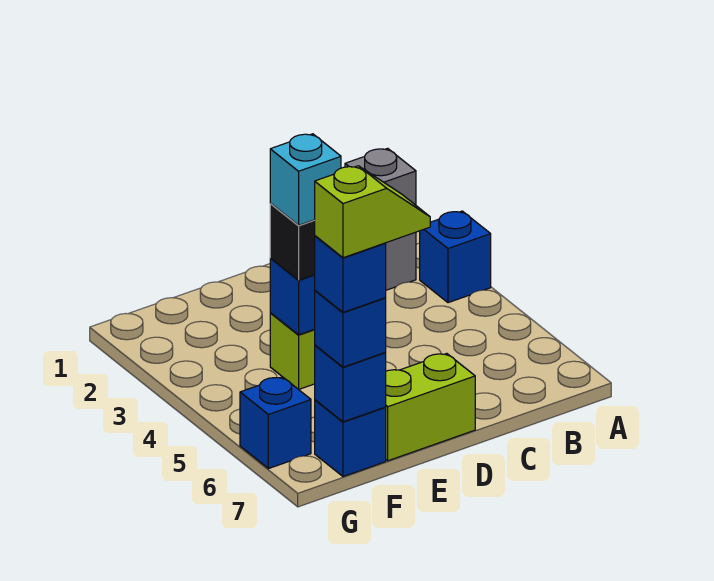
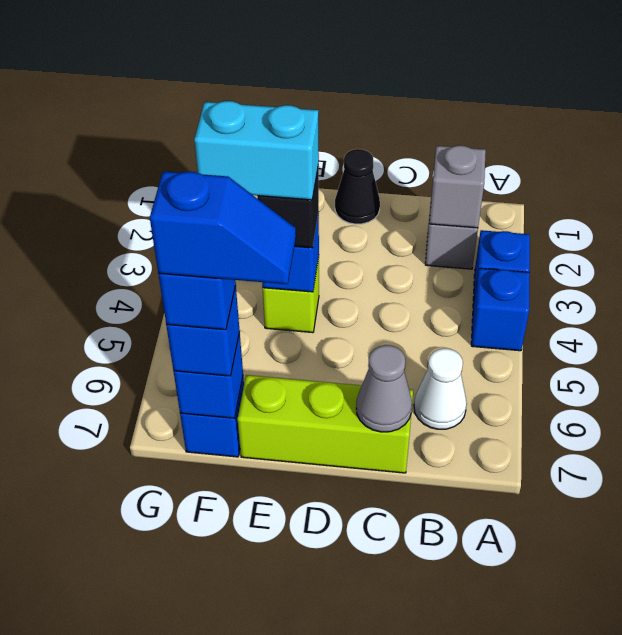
none -> white 1x1 cone [414,348,467,429]
none -> grey 1x1 cone [356,345,412,432]
none -> black 1x1 cone [335,149,380,224]
lime 1x2 brick [385,353,475,461] -> lime 1x3 brick [238,375,413,473]
cyan 1x1 brick [270,134,341,225] -> cyan 1x2 brick [194,101,319,200]
lime 1x2 slope [315,166,430,258] -> blue 1x2 slope [150,171,296,284]
blue 1x1 brick [240,377,311,469] -> blue 1x1 brick moved to [471,268,530,351]

